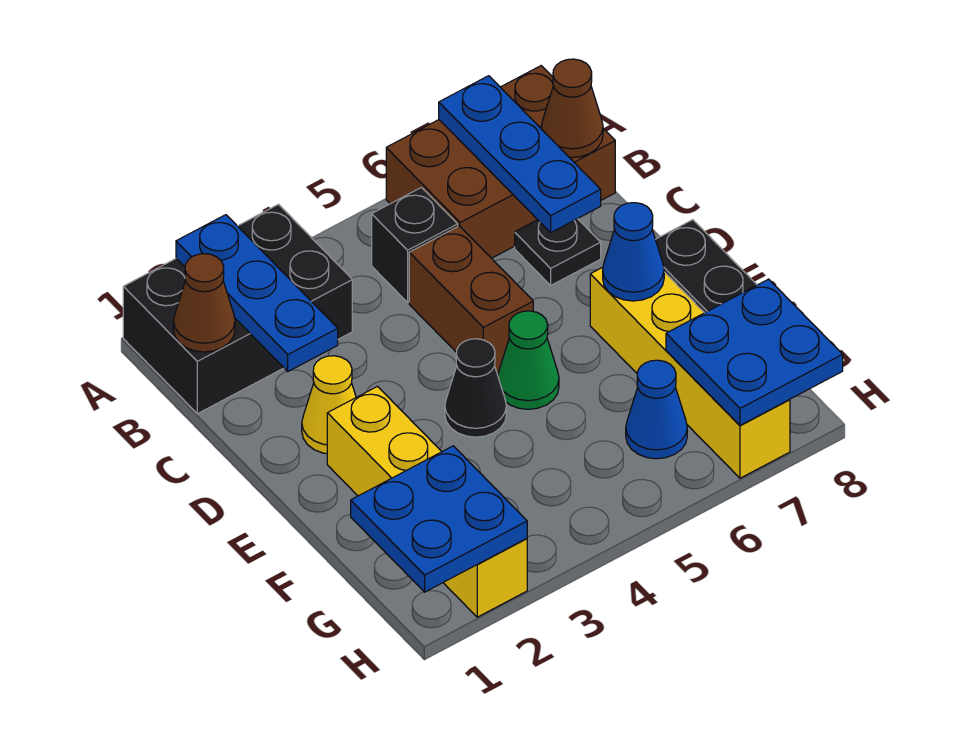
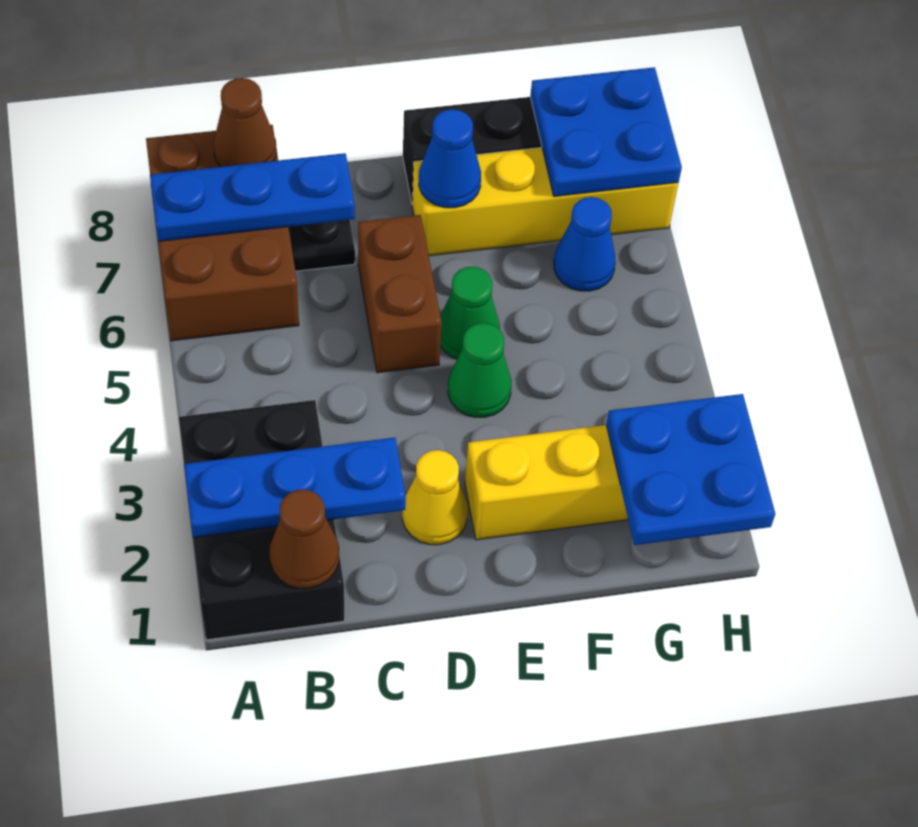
black 1x1 brick [372,187,458,302] -> none
brown 1x2 brick [409,226,533,372] -> brown 1x2 brick turned to [358,215,442,373]
black 1x1 cone [445,339,506,437] -> green 1x1 cone [448,323,511,417]

